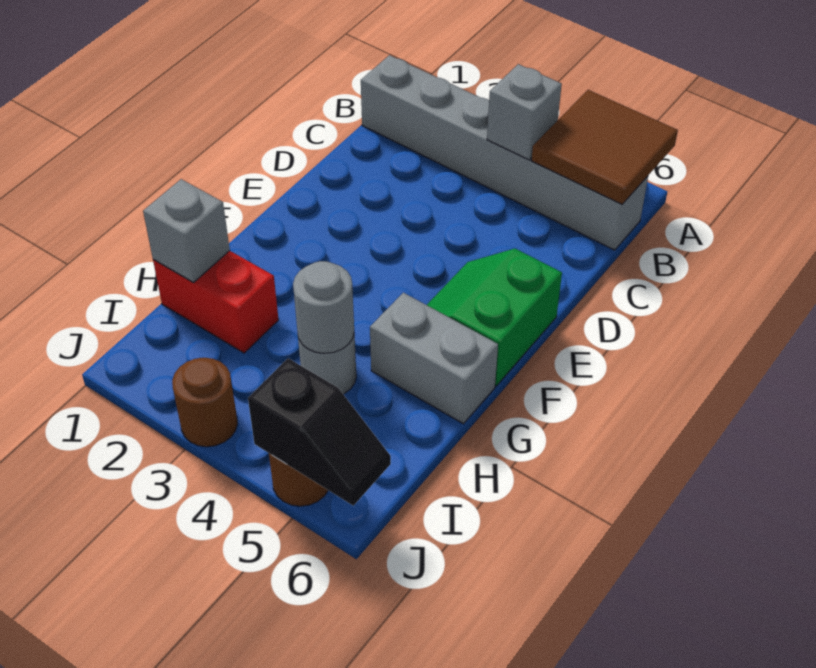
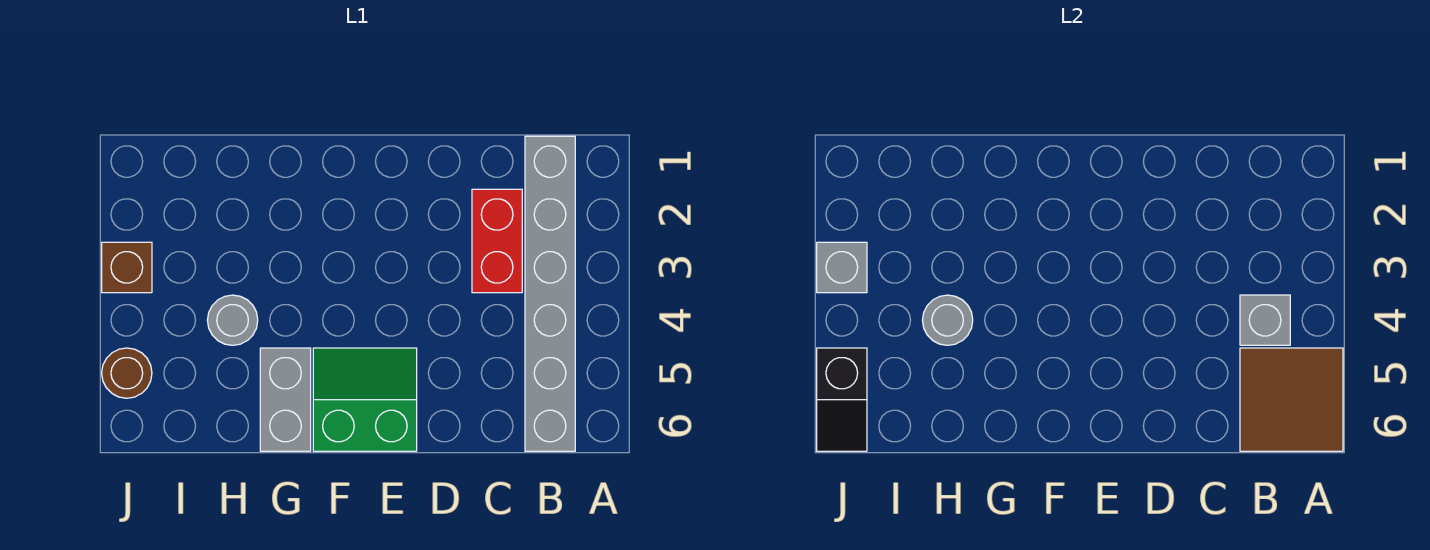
red 1x2 brick [153,251,279,353] -> red 1x2 brick moved to [472,189,522,293]
grey 1x1 brick [143,179,230,282] -> grey 1x1 brick moved to [817,242,867,293]
brown 1x1 round brick [172,358,238,447] -> brown 1x1 brick [102,242,152,293]

